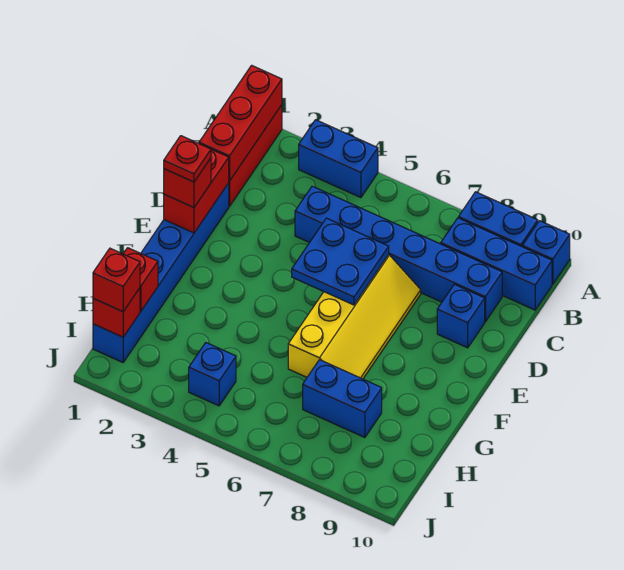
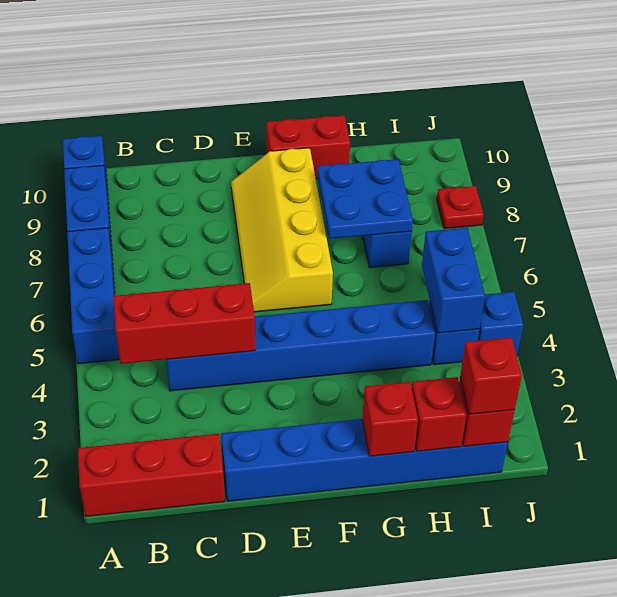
red 1x3 brick [199,65,282,181] -> red 1x3 brick moved to [113,283,255,364]
blue 1x2 brick [299,120,378,198] -> blue 1x2 brick moved to [422,228,485,333]
blue 1x3 brick [441,218,552,310] -> blue 1x3 brick moved to [67,228,120,364]
blue 1x6 brick [295,186,502,322] -> blue 1x6 brick turned to [166,300,435,391]
red 1x2 brick [164,149,229,233] -> red 1x2 brick moved to [266,115,350,179]
blue 2x2 plate [292,218,389,305] -> blue 2x2 plate moved to [318,159,413,239]
yellow 2x4 slope [288,255,421,379] -> yellow 2x4 slope turned to [231,148,333,312]
blue 1x1 brick [437,284,485,348] -> blue 1x1 brick moved to [478,292,523,355]
red 1x1 brick [164,158,211,208] -> red 1x1 brick moved to [362,382,418,456]
red 1x1 plate [164,136,211,182] -> red 1x1 plate moved to [437,186,484,229]

